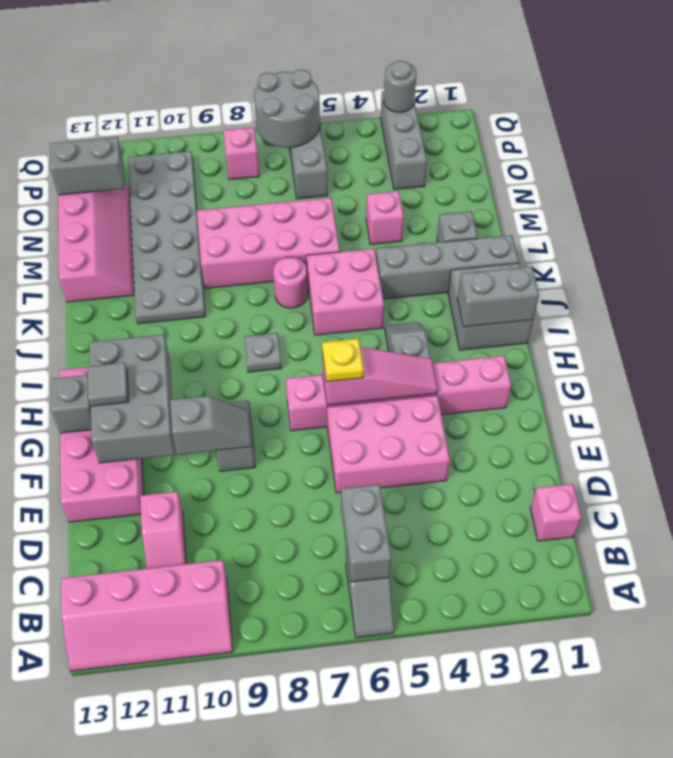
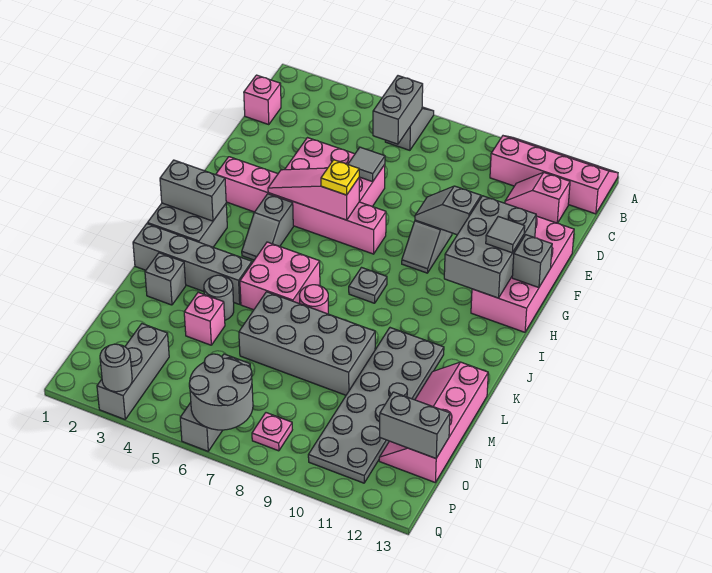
pink 1x2 slope [140,492,186,569] -> pink 1x2 slope turned to [505,173,570,223]
none -> grey 1x1 tile [348,147,385,182]
none -> grey 1x1 round brick [204,275,234,320]
pink 2x4 brick [197,198,340,288] -> grey 2x4 brick [239,292,375,395]
pink 1x1 brick [223,127,259,180] -> pink 1x1 plate [252,413,292,451]

